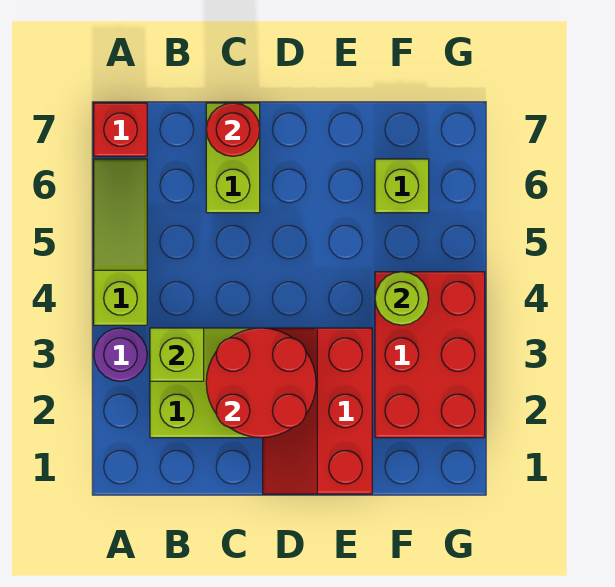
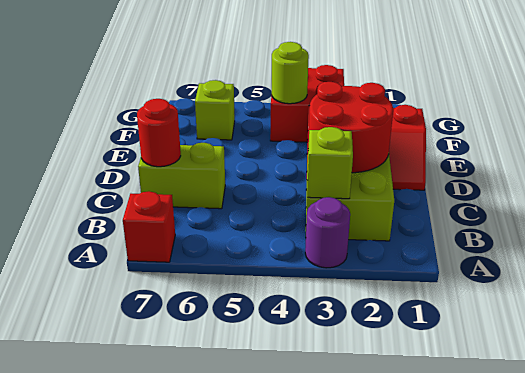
lime 1x3 slope [94,159,147,325] -> none
red 2x3 brick [375,272,485,438] -> red 2x2 brick [270,65,344,142]

